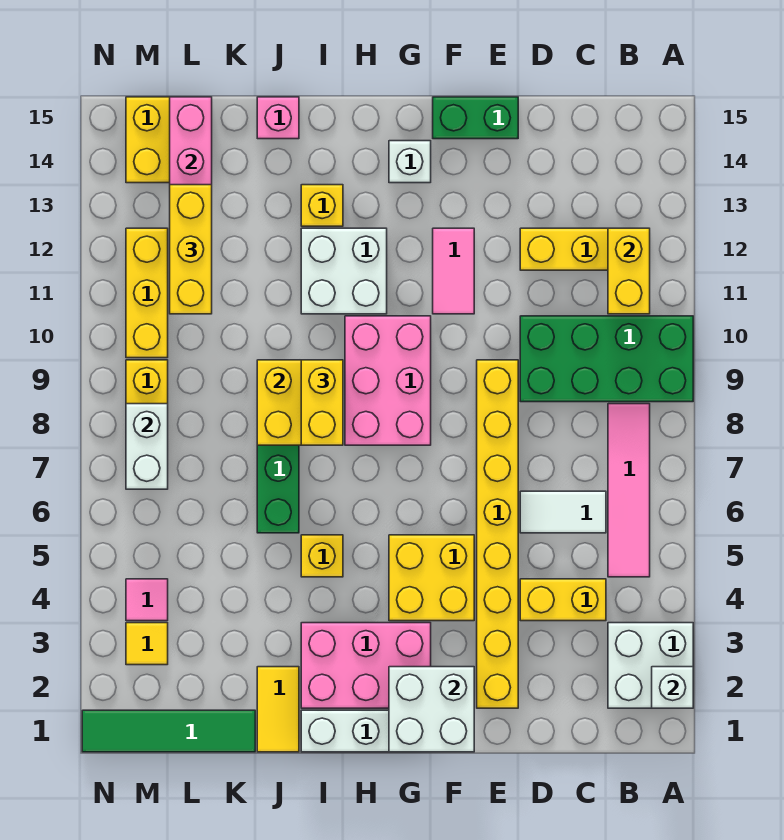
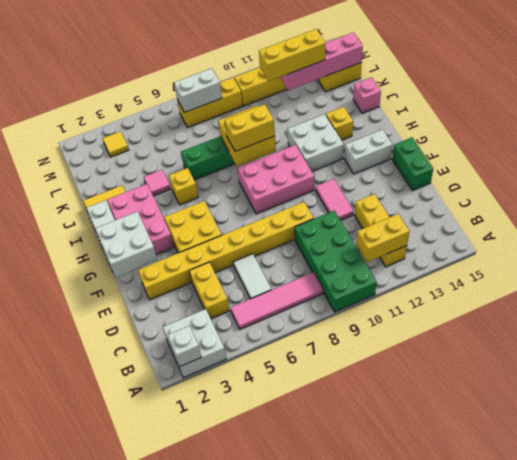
pink 1x2 tile [433,228,474,314] -> pink 1x2 tile turned to [316,179,354,220]
white 1x1 brick [389,141,431,183] -> white 1x2 brick [344,129,393,174]
green 1x4 tile [82,710,255,752] -> none
pink 1x1 tile [126,579,168,621] -> pink 1x1 tile moved to [144,170,171,196]

